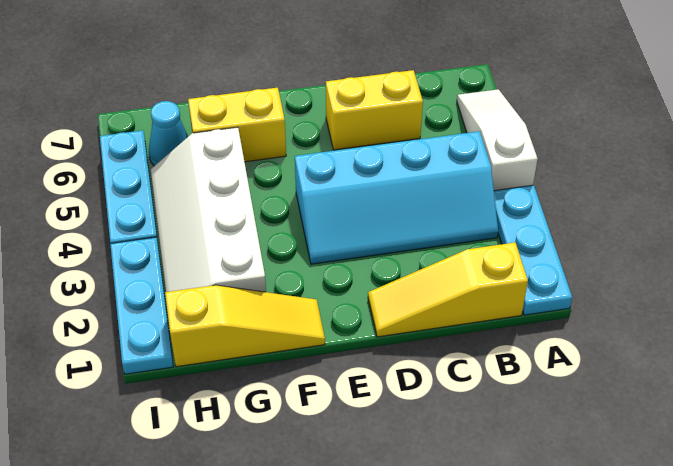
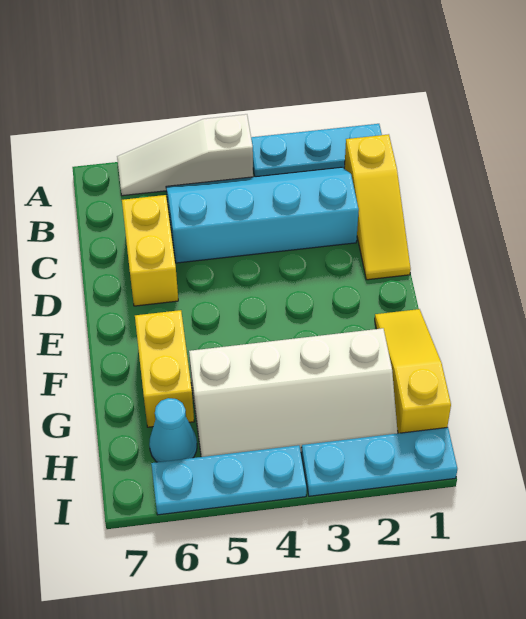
cyan 2x4 slope [295,131,498,264] -> cyan 2x4 slope turned to [166,167,359,263]

